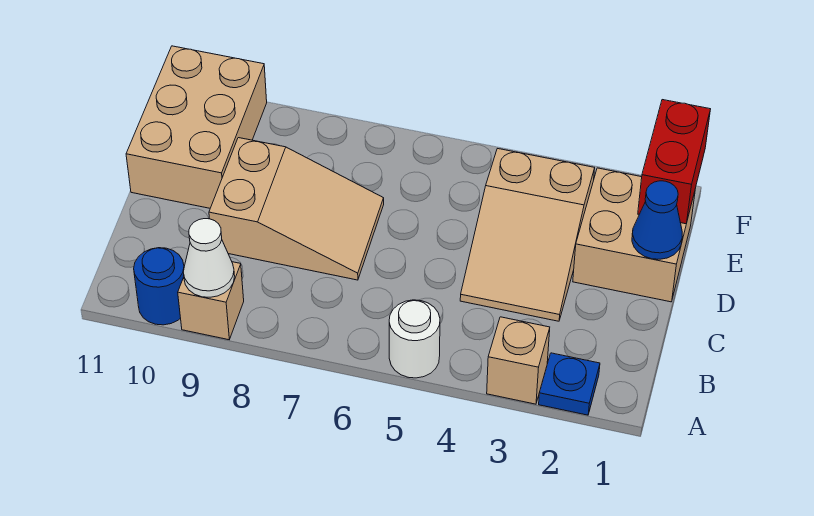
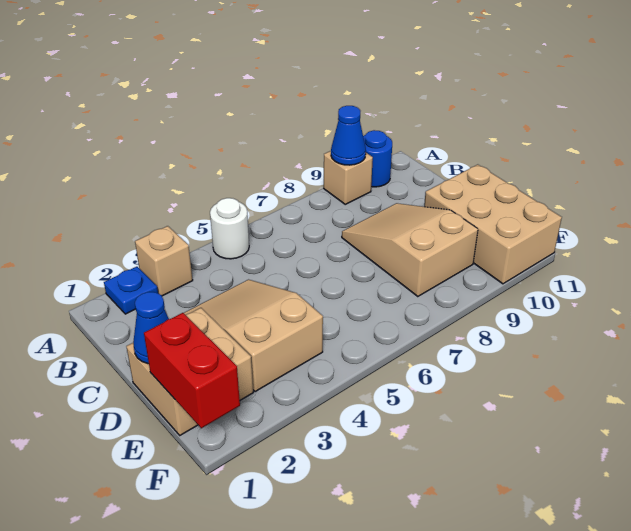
white 1x1 cone [183,219,235,297] -> blue 1x1 cone [331,106,366,165]
tan 2x3 slope [209,138,384,280] -> tan 2x3 slope turned to [342,203,478,297]

